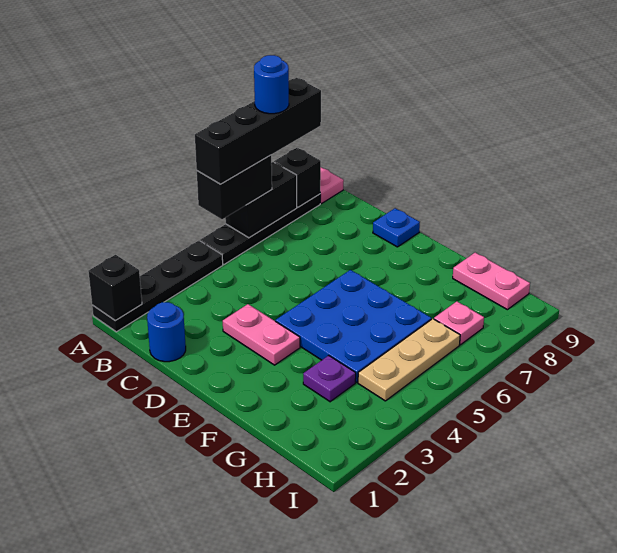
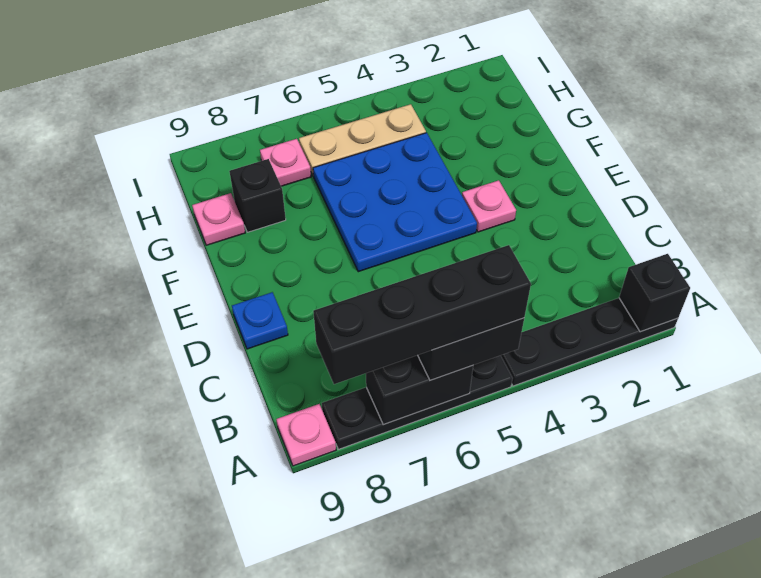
blue 1x1 round brick [254,55,289,114] -> none
black 1x1 brick [274,148,321,207] -> black 1x1 brick moved to [229,159,286,232]
blue 1x1 round brick [147,302,186,362] -> none
pink 1x2 plate [223,304,300,365] -> pink 1x1 plate [462,180,516,232]
purple 1x1 plate [303,355,356,402] -> none
pink 1x2 plate [453,253,530,310] -> pink 1x1 plate [192,193,245,245]

